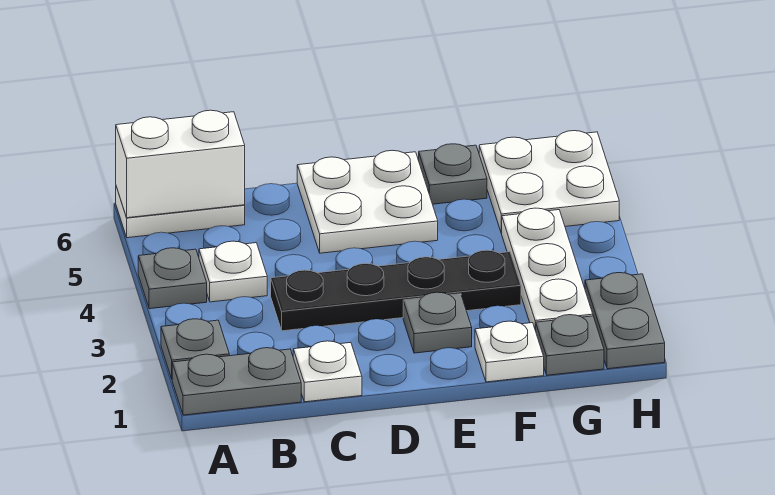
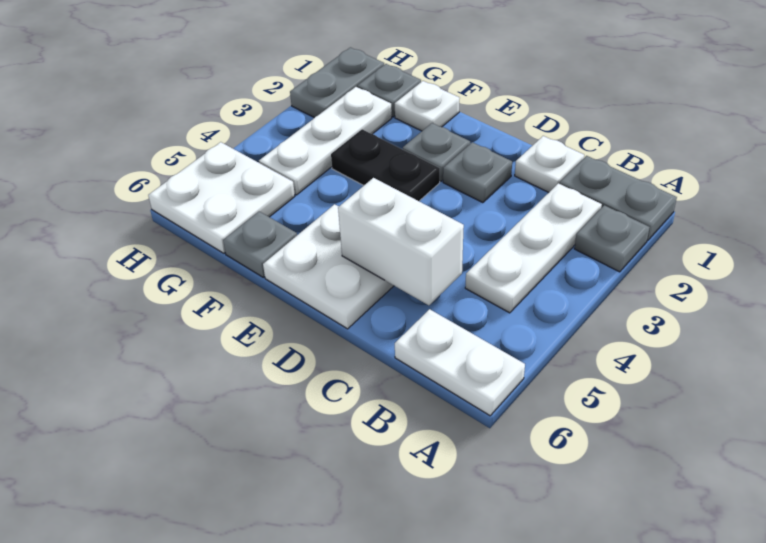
grey 1x1 plate [138,248,207,309] -> grey 1x1 plate moved to [443,142,512,203]
white 1x2 brick [116,110,245,218] -> white 1x2 brick moved to [338,178,464,305]
white 1x1 plate [199,241,267,302] -> white 1x3 plate [465,183,602,313]
black 1x4 plate [271,250,521,331] -> black 1x2 plate [331,129,440,201]

